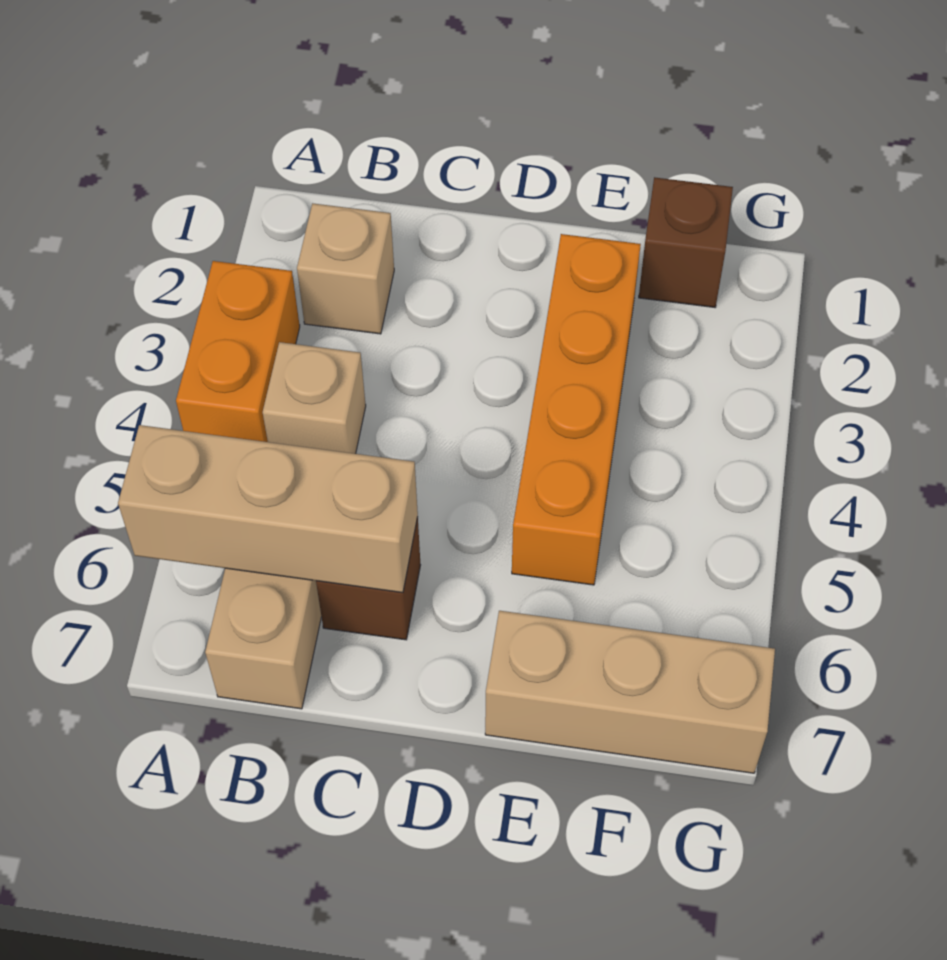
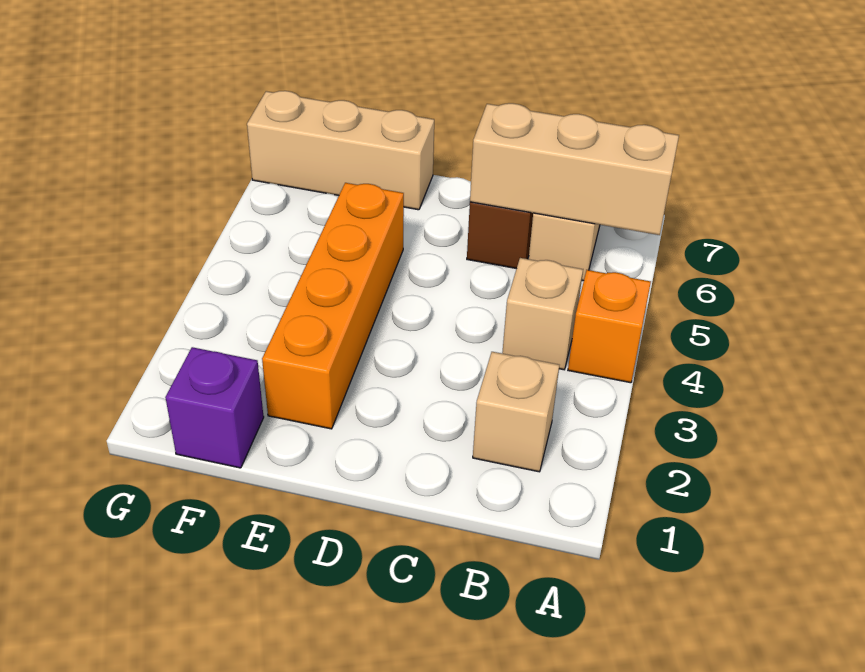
orange 1x2 brick [176,261,300,442] -> orange 1x1 brick [568,270,651,383]
brown 1x1 brick [639,177,733,307] -> purple 1x1 brick [165,347,264,468]

